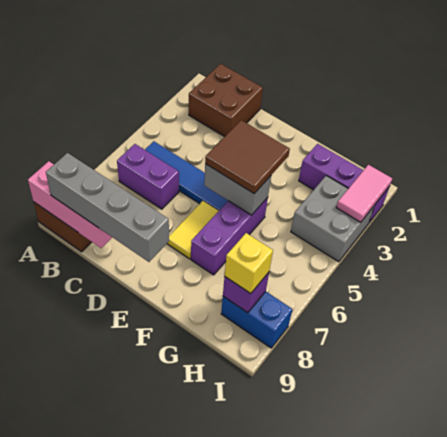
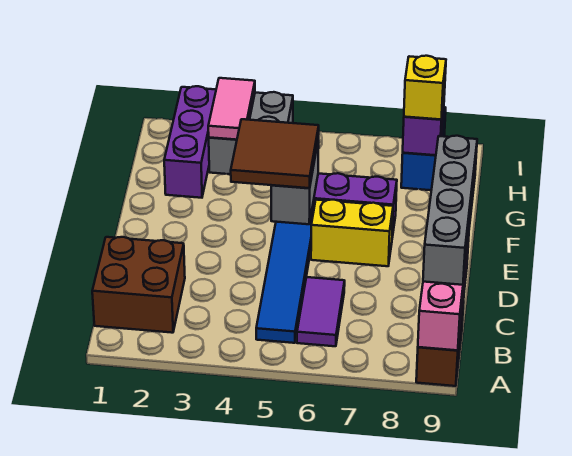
purple 1x2 brick [117,144,179,209] -> purple 1x2 tile [297,277,345,346]
yellow 1x2 tile [167,201,218,259] -> yellow 1x2 brick [311,200,393,266]
pink 1x2 tile [336,165,392,222] -> pink 1x2 tile turned to [208,78,255,140]

